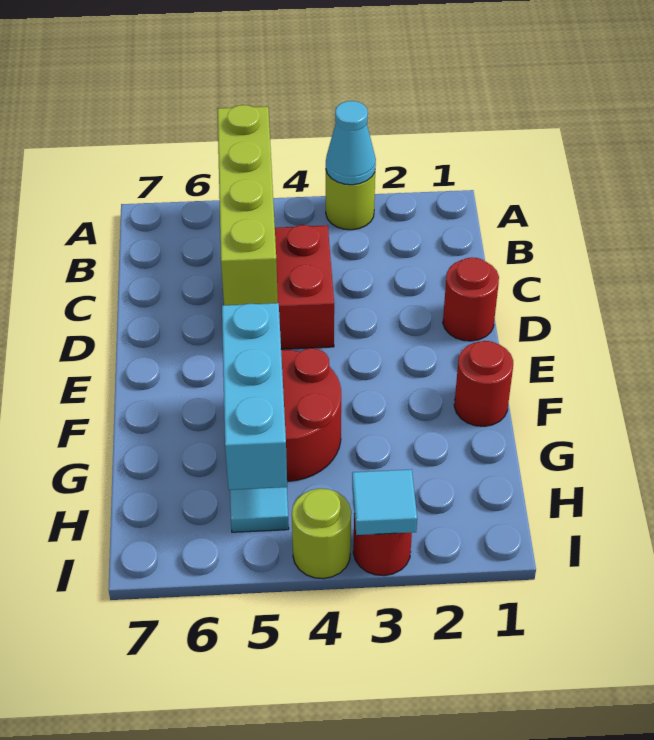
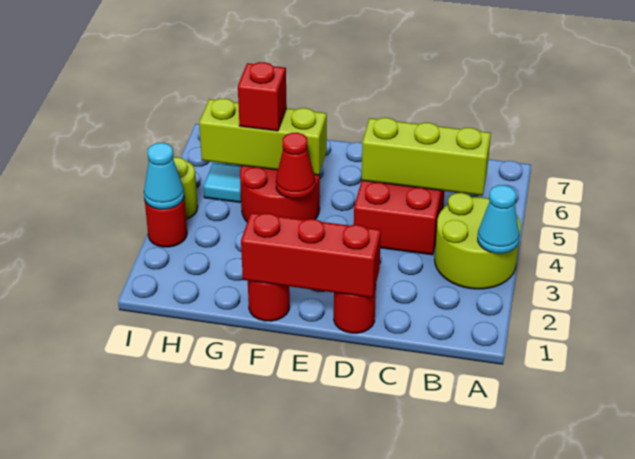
lime 1x1 round brick [326,171,375,230] -> lime 2x2 round brick [435,193,521,289]
lime 1x4 brick [217,105,278,305] -> lime 1x3 brick [361,118,491,196]
none -> red 1x3 brick [241,213,381,298]
none -> red 1x1 cone [276,133,315,199]
cyan 1x3 brick [222,303,287,490] -> lime 1x3 brick [199,98,327,175]
none -> red 1x1 brick [238,62,287,131]
cyan 1x1 tile [352,469,417,535] -> cyan 1x1 cone [144,143,184,209]

